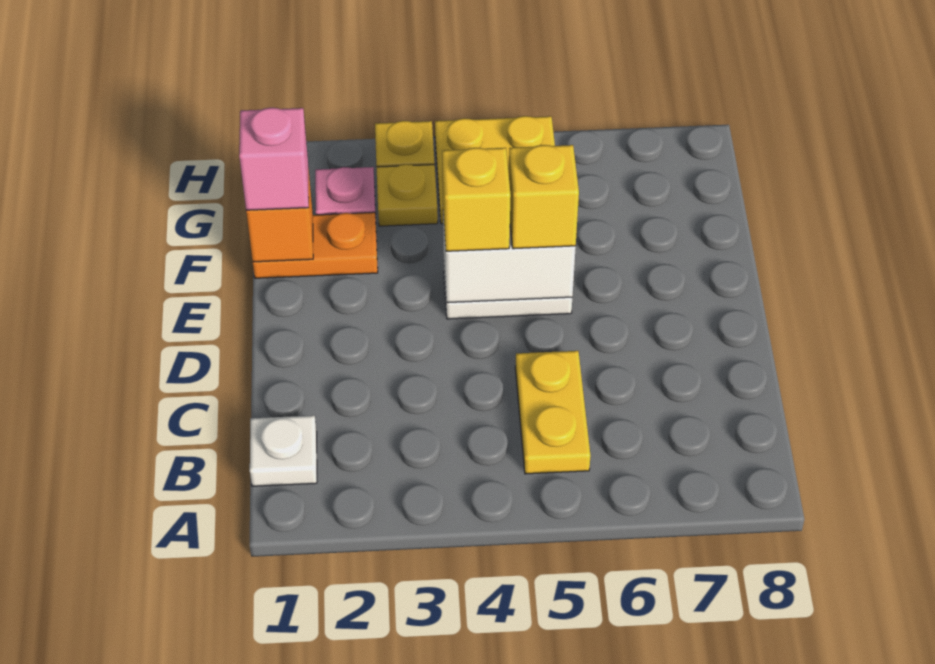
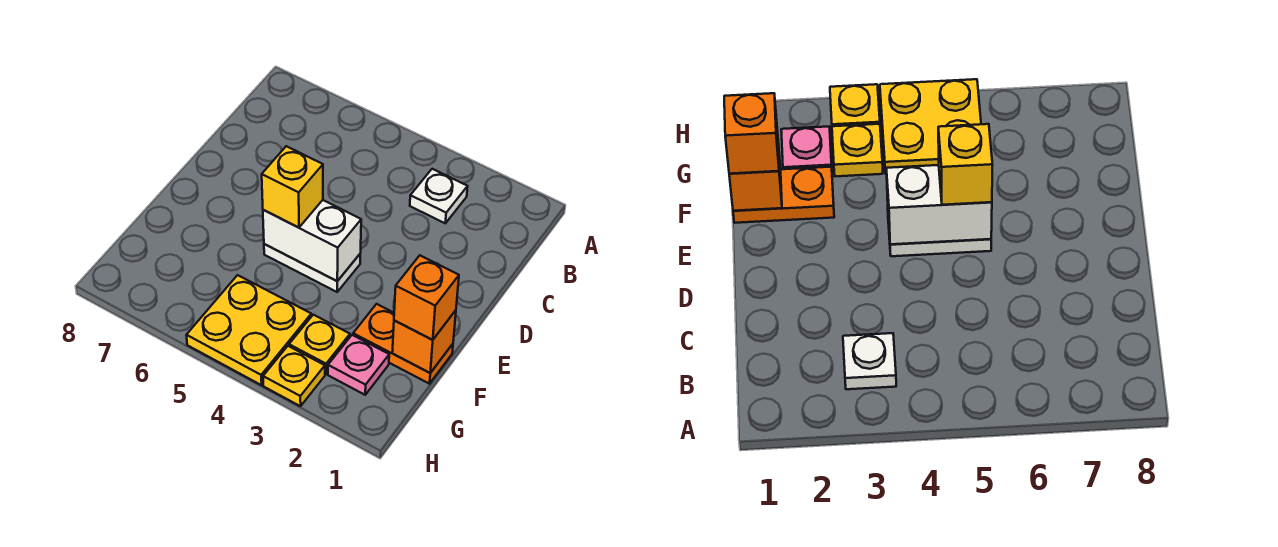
white 1x1 plate [250,415,317,486] -> white 1x1 plate moved to [410,169,468,223]
yellow 1x2 plate [515,351,591,474] -> none
yellow 1x1 brick [442,148,511,251] -> none
pink 1x1 brick [239,108,309,210] -> orange 1x1 brick [394,256,459,340]

